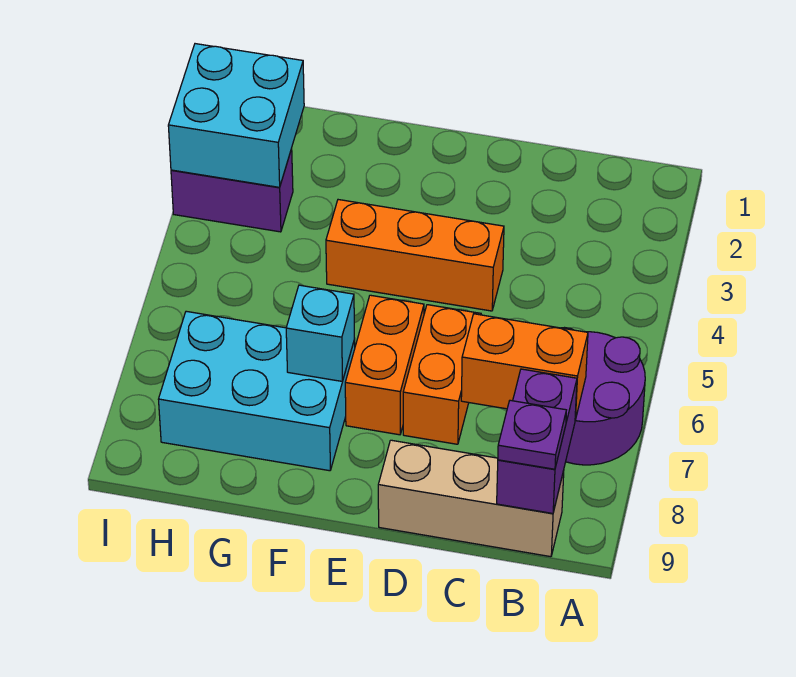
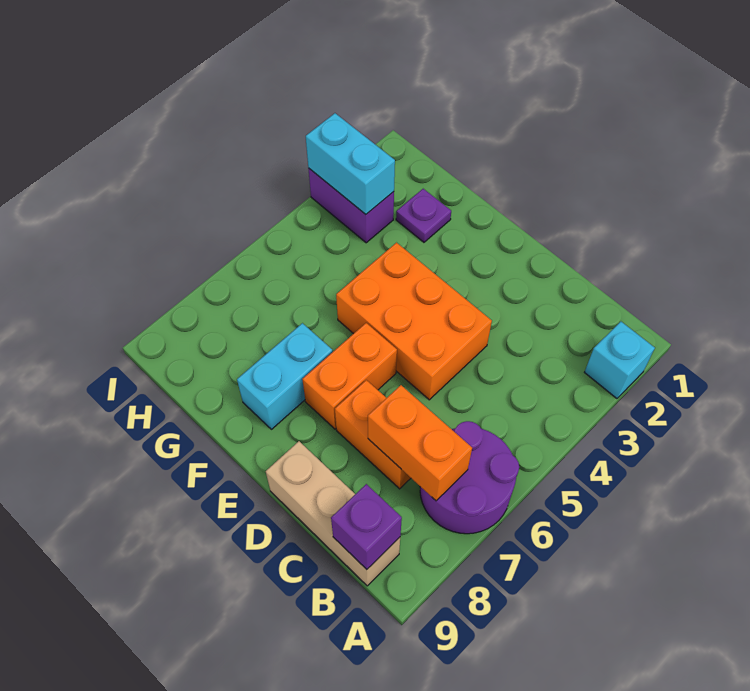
purple 1x2 brick [497,369,577,513] -> purple 1x1 brick [331,484,402,569]
purple 1x1 plate [498,400,566,469] -> purple 1x1 plate moved to [396,189,451,242]
orange 1x3 brick [326,200,504,311] -> orange 2x3 brick [336,243,492,400]
orange 1x2 brick [403,305,481,444] -> orange 1x2 brick turned to [335,380,411,489]
cyan 2x3 brick [158,311,355,471] -> cyan 1x2 brick [237,323,333,429]
cyan 1x1 brick [286,285,355,382] -> cyan 1x1 brick moved to [584,322,655,398]
cyan 2x2 brick [168,44,304,187] -> cyan 1x2 brick [306,113,395,214]

